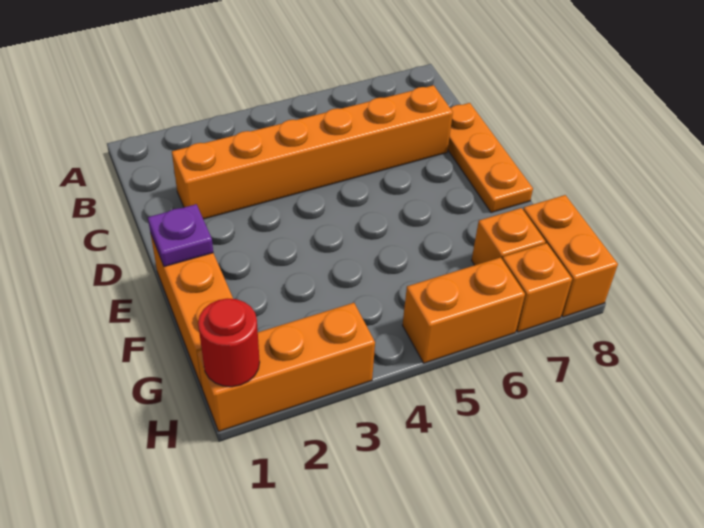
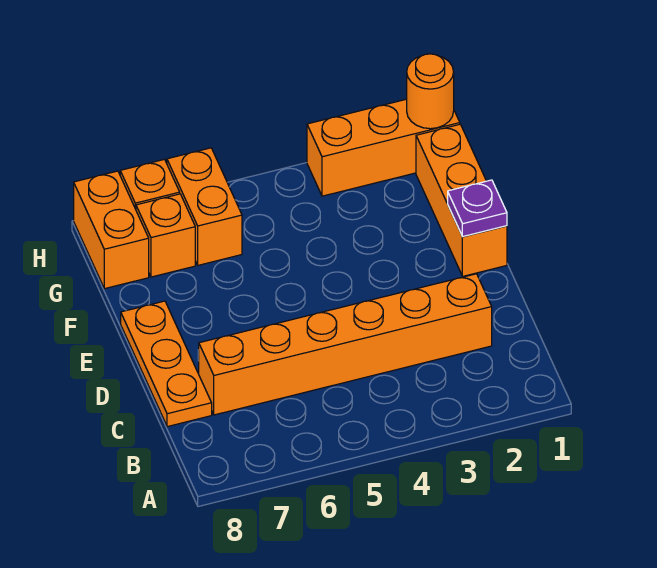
red 1x1 round brick [198,299,260,387] -> orange 1x1 round brick [407,54,454,129]
orange 1x2 brick [402,258,525,363] -> orange 1x2 brick turned to [167,148,242,265]

